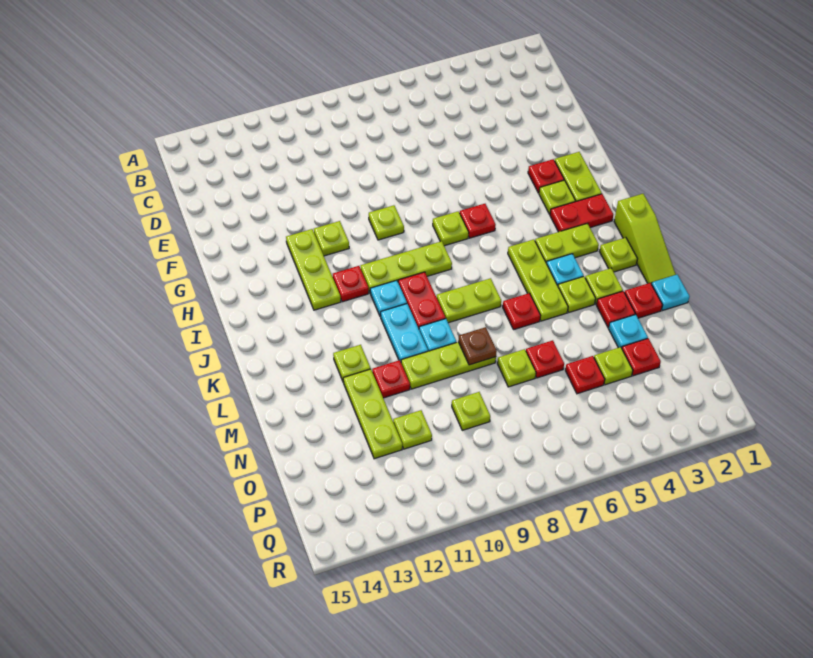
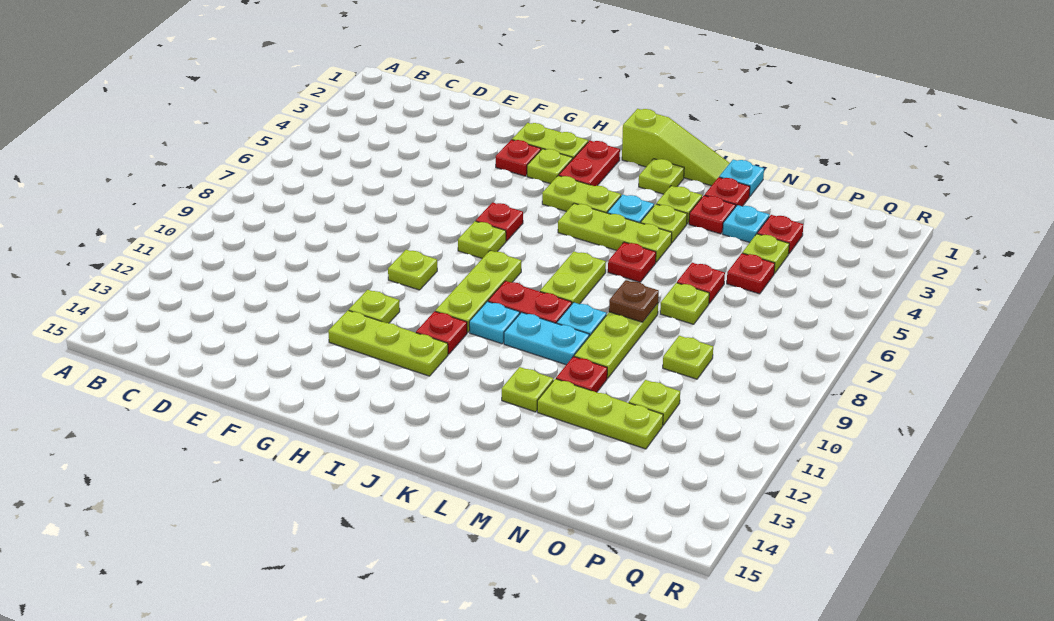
lime 1x2 plate [535,223,599,263] -> lime 1x2 plate turned to [542,176,621,213]

